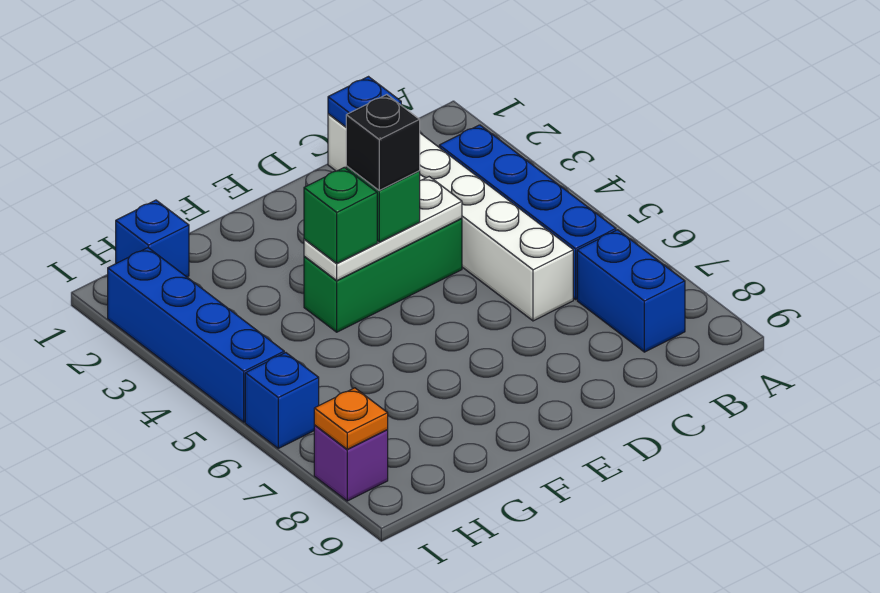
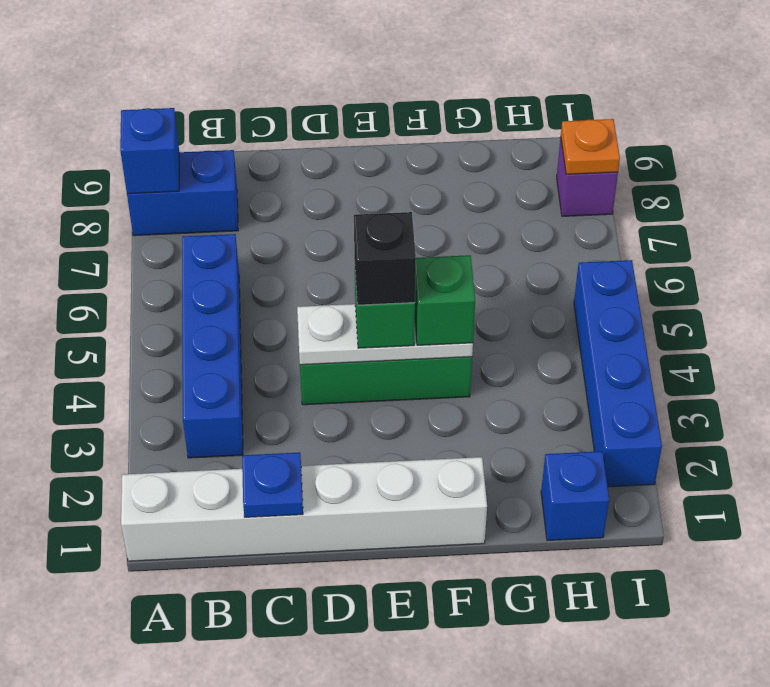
blue 1x2 brick [577,230,685,352] -> blue 1x2 brick turned to [127,150,238,236]
white 1x6 brick [328,114,573,321] -> white 1x6 brick turned to [121,457,487,561]
blue 1x1 brick [245,353,319,448] -> blue 1x1 brick moved to [120,108,179,194]

